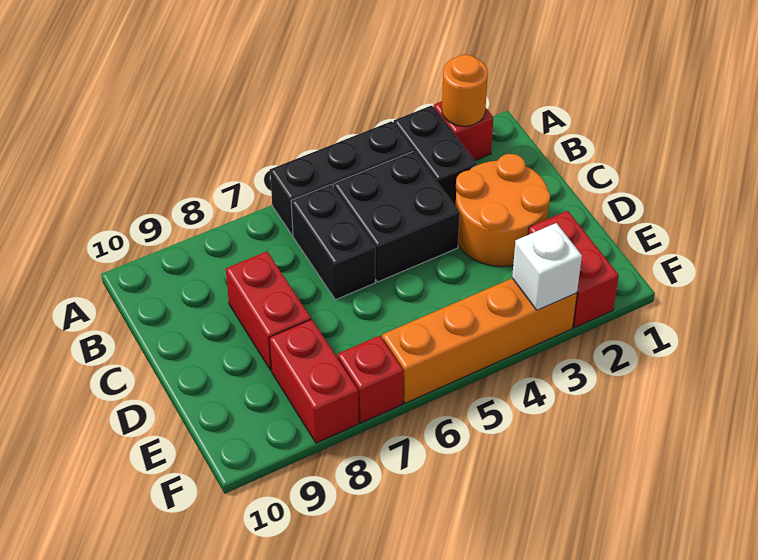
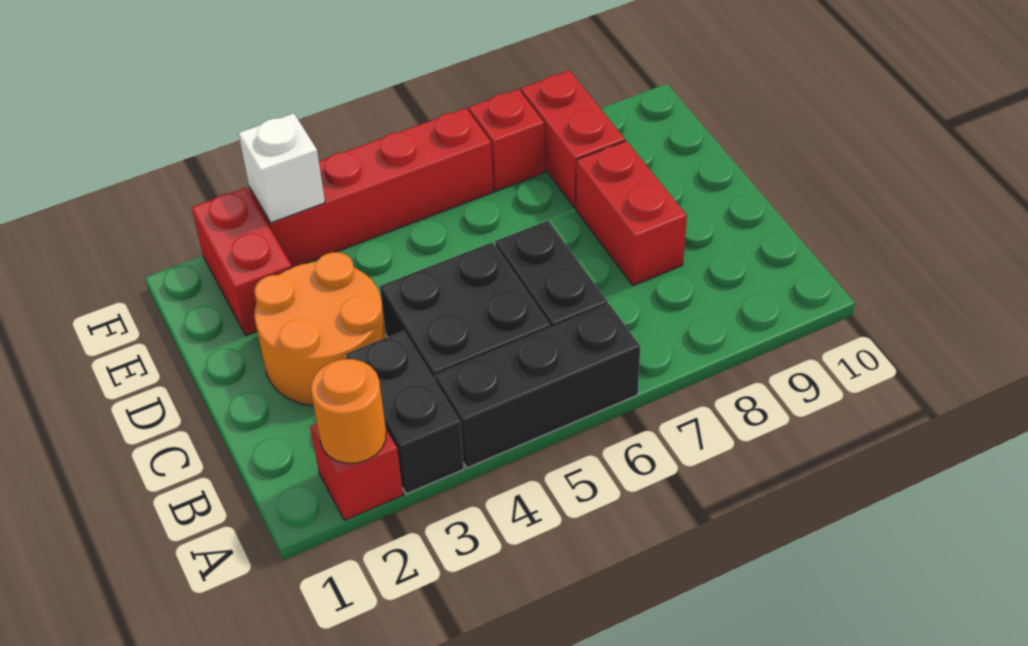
orange 1x4 brick [382,278,577,403] -> red 1x4 brick [249,108,493,268]

